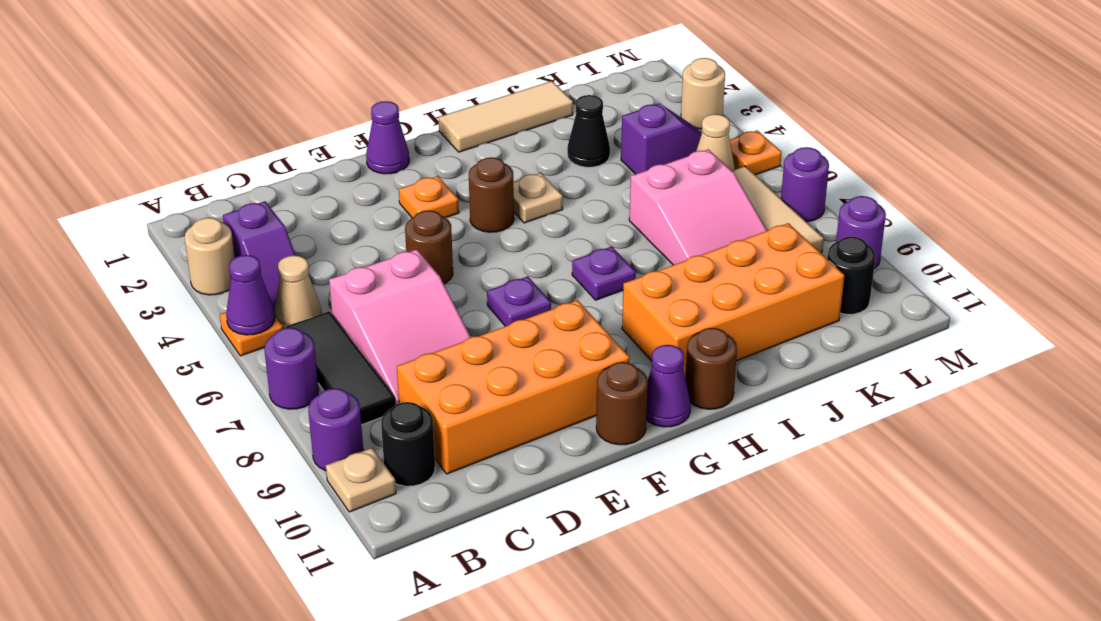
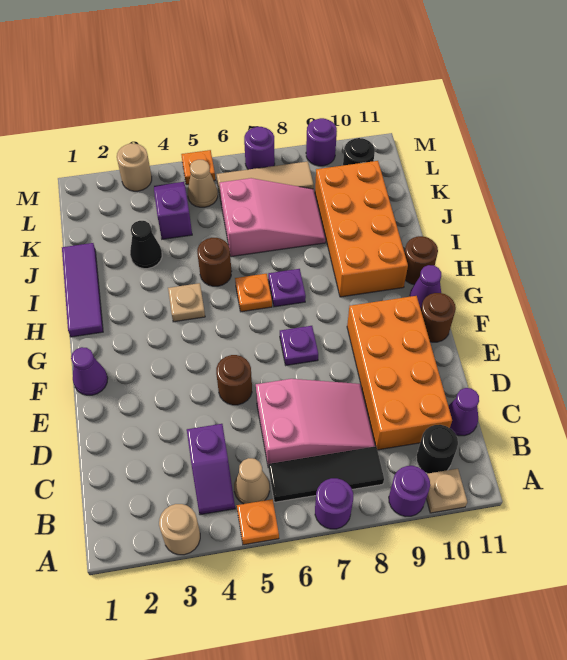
purple 1x1 cone [226,255,275,335] -> purple 1x1 cone moved to [448,388,479,436]
purple 1x2 slope [223,201,296,309] -> purple 1x2 slope turned to [187,424,235,515]
orange 1x1 plate [399,176,459,218] -> orange 1x1 plate moved to [235,274,272,312]
brown 1x1 round brick [469,157,514,232] -> brown 1x1 round brick moved to [197,238,232,286]
tan 1x3 tile [439,81,573,152] -> purple 1x3 tile [62,243,103,337]

